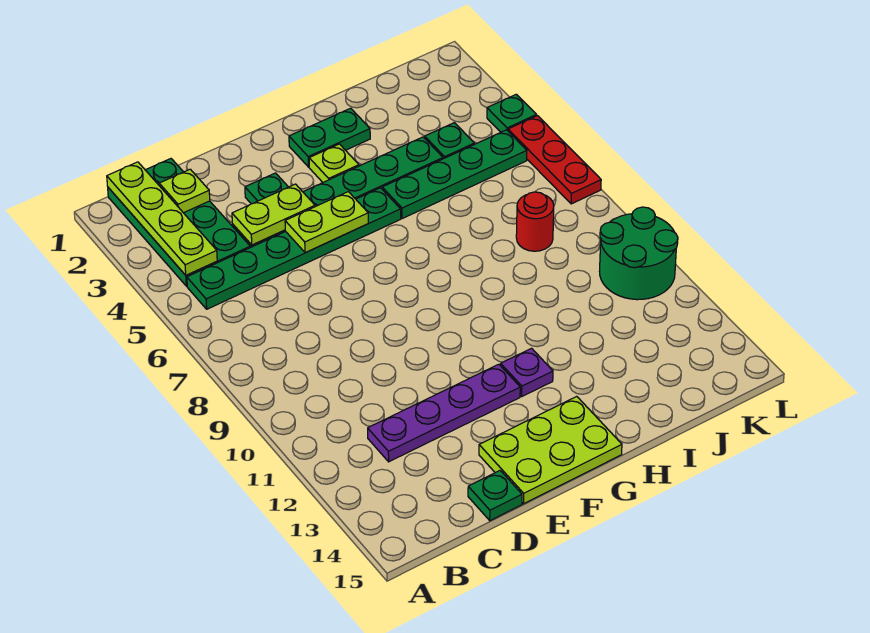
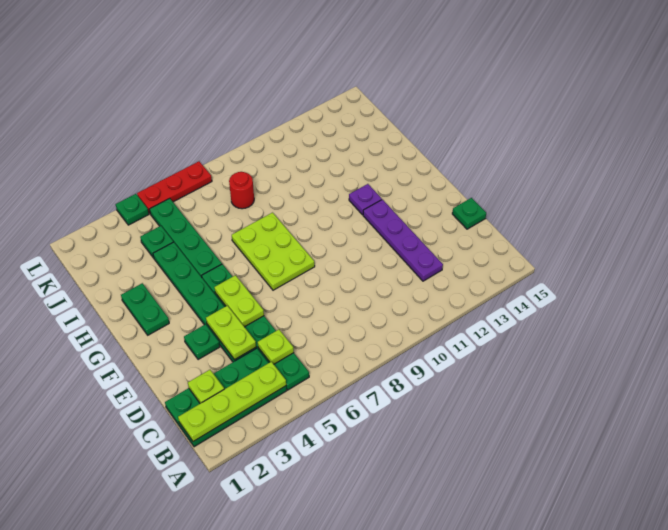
lime 2x3 plate [479,397,622,504] -> lime 2x3 plate moved to [232,213,315,290]
lime 1x1 plate [309,144,359,182] -> lime 1x1 plate moved to [258,330,294,364]
green 2x2 round brick [600,207,678,300] -> none

